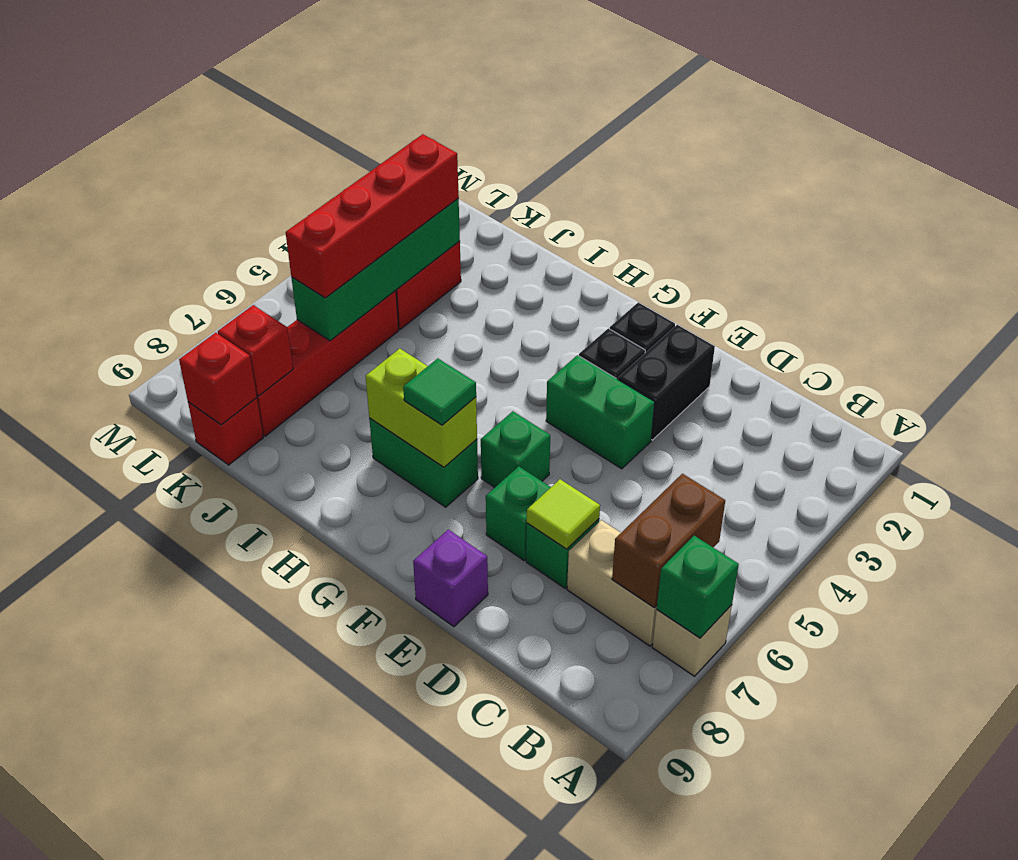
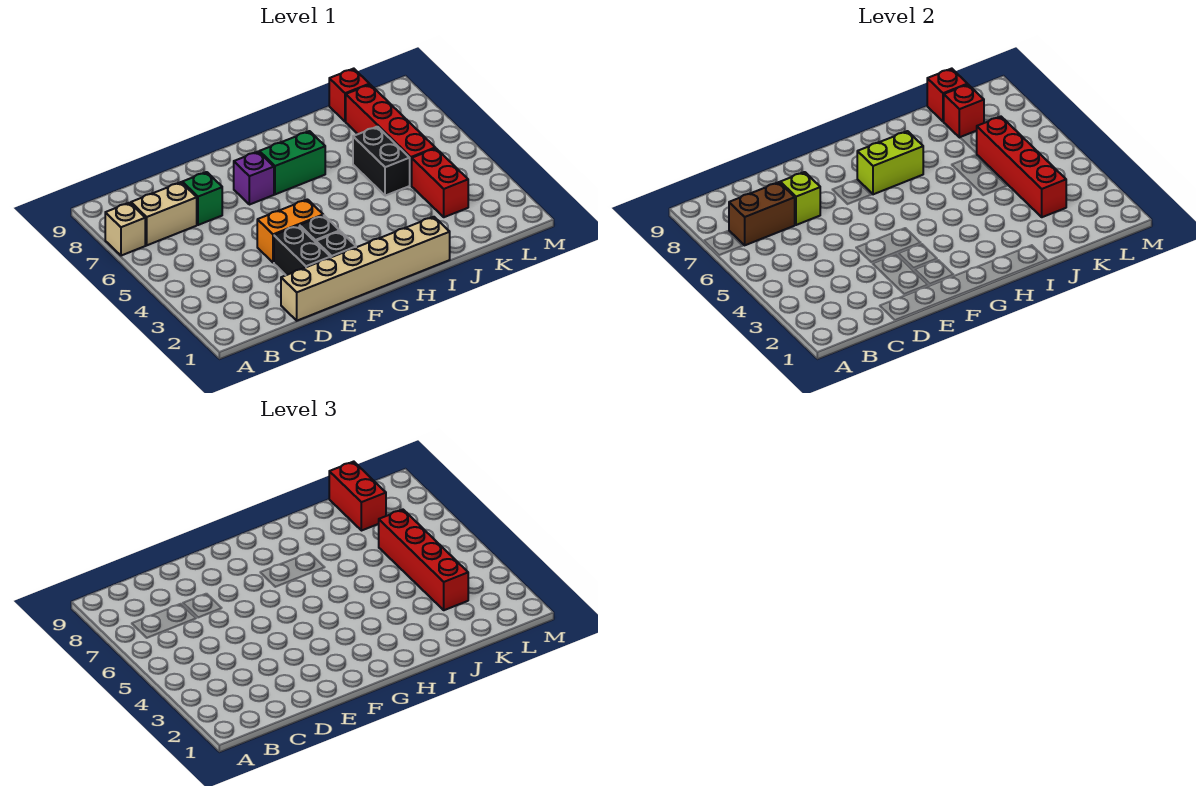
green 1x1 brick [657,536,739,638] -> none
brown 1x2 brick [612,474,725,608] -> brown 1x2 brick turned to [729,182,795,245]
none -> tan 1x6 brick [281,217,450,321]
lime 1x1 tile [527,479,600,549] -> lime 1x1 brick [780,172,820,225]
green 1x2 brick [546,355,655,469] -> orange 1x2 brick [257,199,323,263]
green 1x1 brick [486,466,551,560] -> none
purple 1x1 brick [413,529,488,627] -> purple 1x1 brick moved to [234,152,274,205]
green 1x1 brick [481,411,550,487] -> none
green 1x1 tile [403,358,476,425] -> none
none -> black 1x2 brick [353,127,410,196]
green 1x4 brick [291,199,460,341] -> red 1x4 brick [976,117,1066,217]
none -> red 1x2 brick [329,462,386,531]

